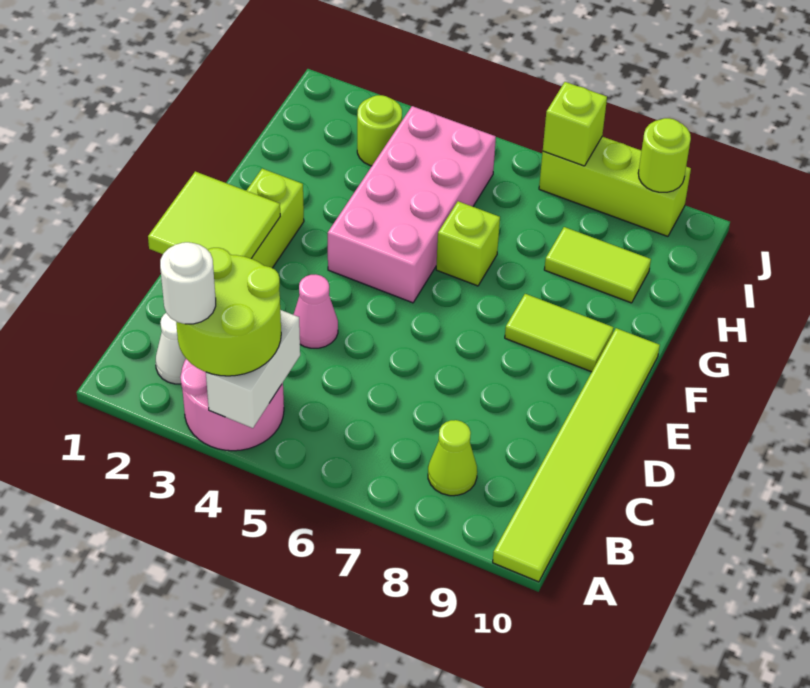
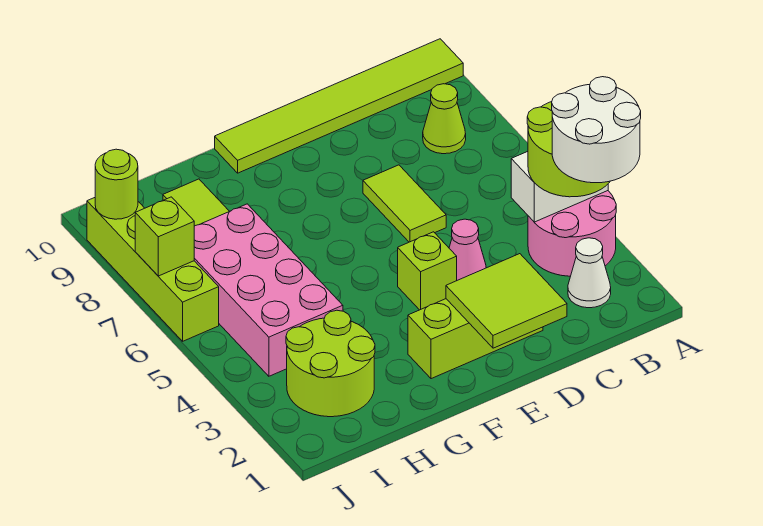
white 1x1 round brick [160,242,216,324] -> white 2x2 round brick [552,77,641,183]
pink 2x4 brick [328,106,496,303] -> pink 2x4 brick turned to [194,204,343,376]
lime 1x2 tile [505,294,614,372] -> lime 1x2 tile moved to [363,165,446,242]
lime 1x1 brick [436,201,500,286] -> lime 1x1 brick moved to [398,232,457,310]
lime 1x1 round brick [357,95,402,166] -> lime 2x2 round brick [286,310,375,417]
lime 1x3 brick [539,137,691,236] -> lime 1x4 brick [87,198,219,341]

